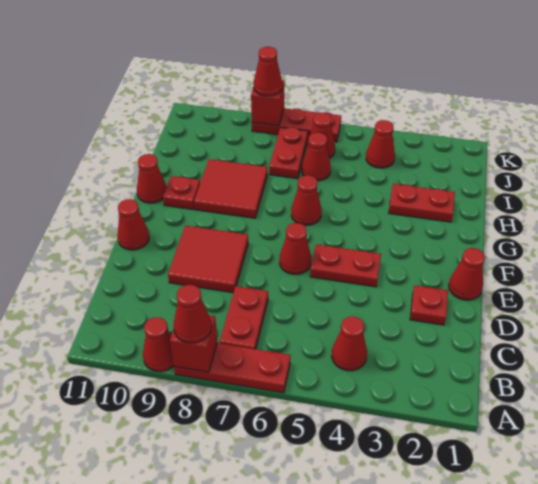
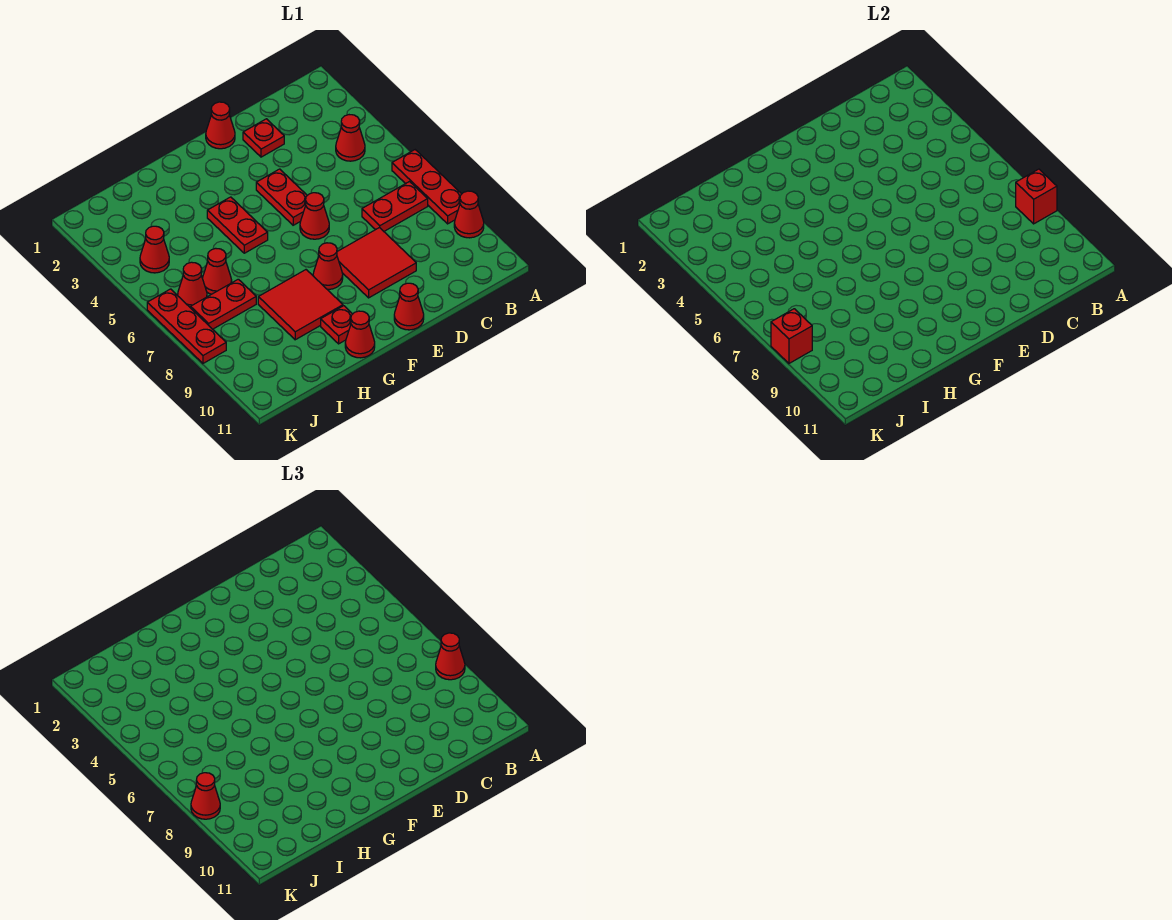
red 1x1 cone [291,175,322,225] -> red 1x1 cone moved to [313,243,343,290]
red 1x2 plate [389,184,455,222] -> red 1x2 plate moved to [207,197,268,253]

